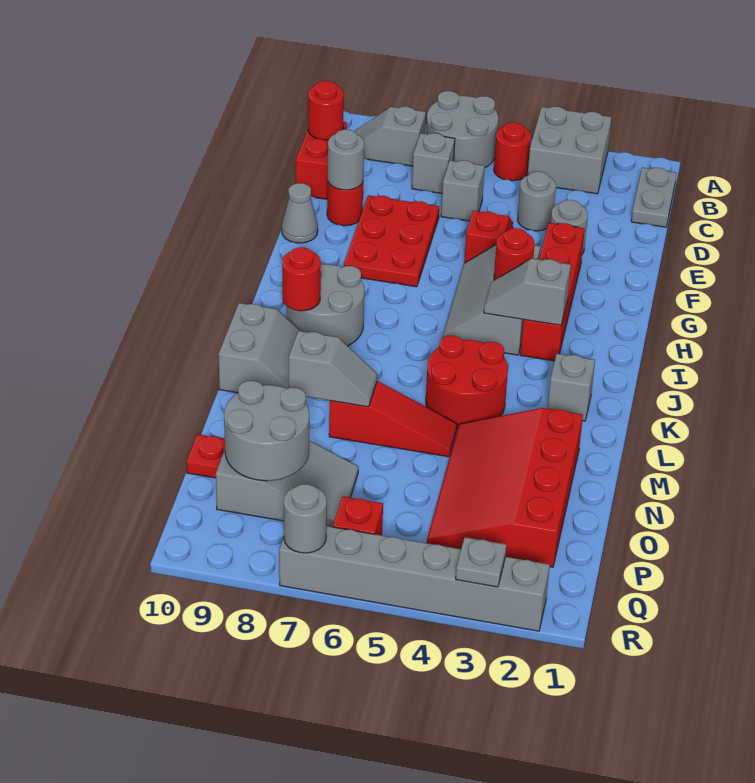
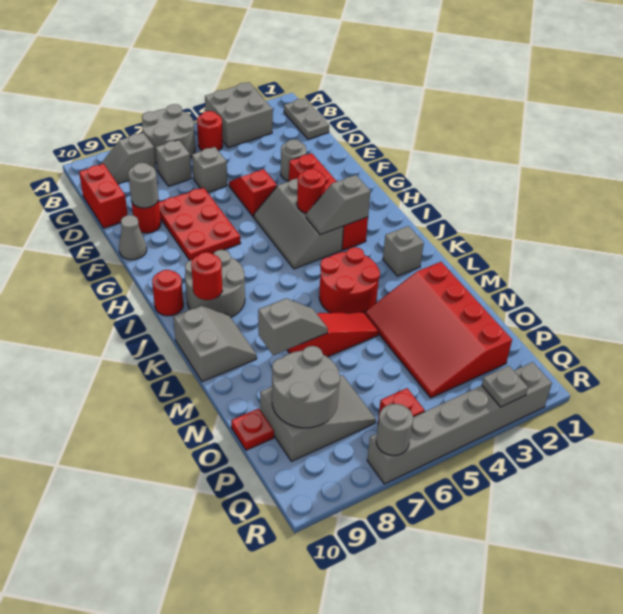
red 1x1 round brick [308,81,344,140] -> red 1x1 round brick moved to [152,270,183,316]
grey 1x1 round brick [518,172,556,231] -> none

